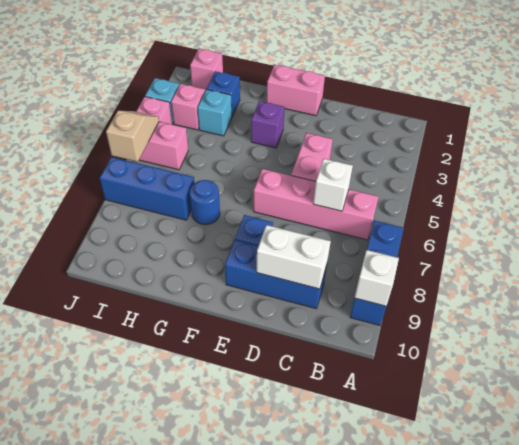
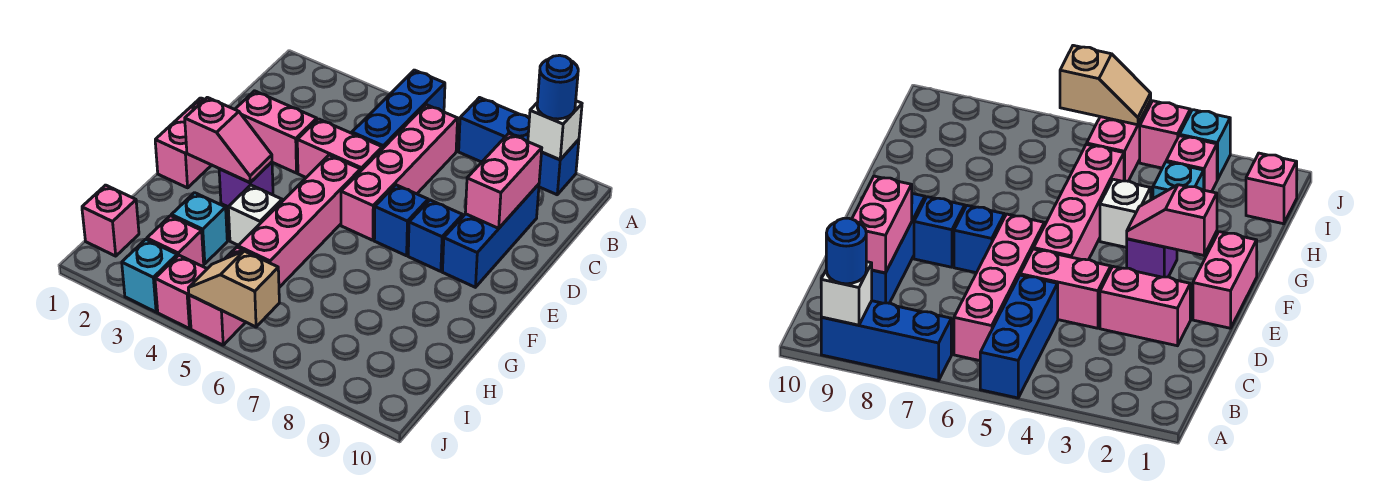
white 1x1 brick [313,159,353,211] -> white 1x1 brick moved to [228,185,282,245]
white 1x2 brick [257,225,331,289] -> pink 1x2 brick [465,134,542,228]
none -> pink 1x2 brick [235,91,317,173]
none -> pink 1x4 brick [238,155,361,287]
none -> pink 1x2 slope [185,97,272,183]
blue 1x1 round brick [190,180,220,225] -> blue 1x1 round brick moved to [537,55,578,119]
blue 1x1 brick [207,71,240,116] -> blue 1x1 brick moved to [374,185,428,256]
blue 1x3 brick [100,157,194,220] -> blue 1x3 brick moved to [352,70,445,149]

